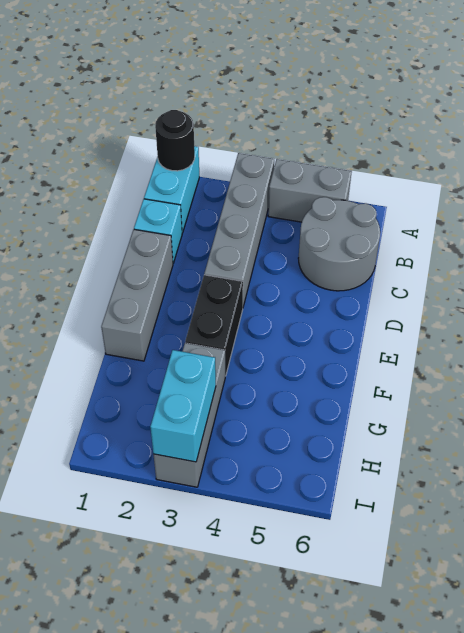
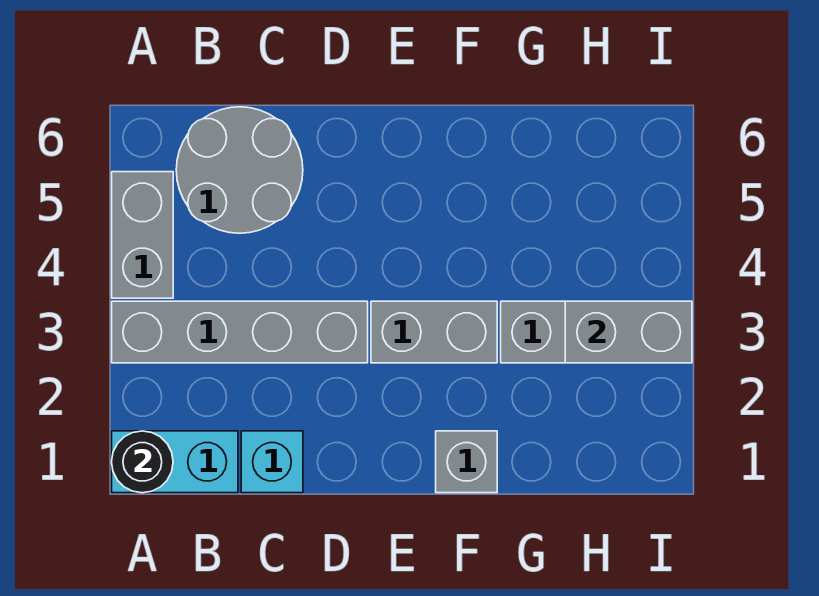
grey 1x3 brick [101,229,173,361] -> grey 1x1 brick [436,431,497,493]
black 1x2 brick [185,275,243,376] -> grey 1x2 brick [371,301,497,363]
cyan 1x2 brick [150,350,216,462] -> grey 1x2 brick [565,301,692,363]

